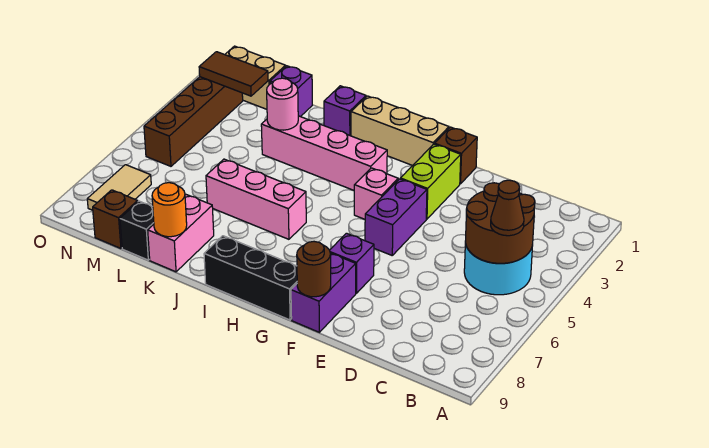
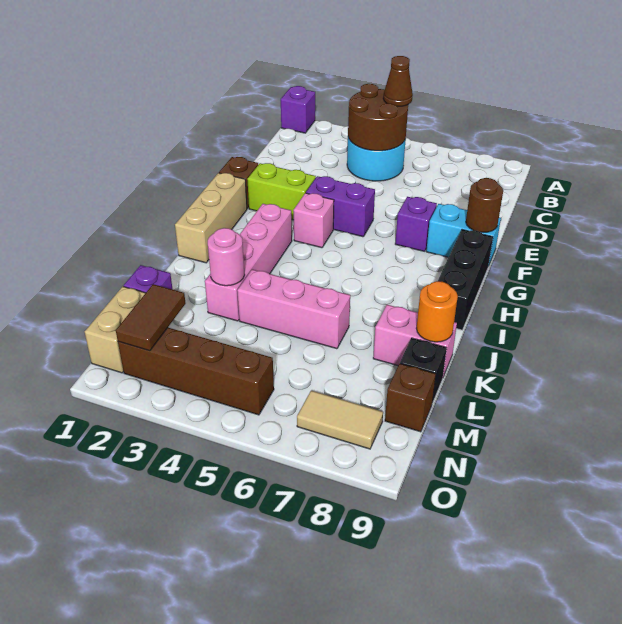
purple 1x2 brick [291,253,356,332] -> cyan 1x2 brick [426,204,501,266]
pink 1x3 brick [206,159,306,239] -> pink 1x3 brick turned to [237,269,350,349]
purple 1x1 brick [324,86,366,136] -> purple 1x1 brick moved to [281,86,315,133]

